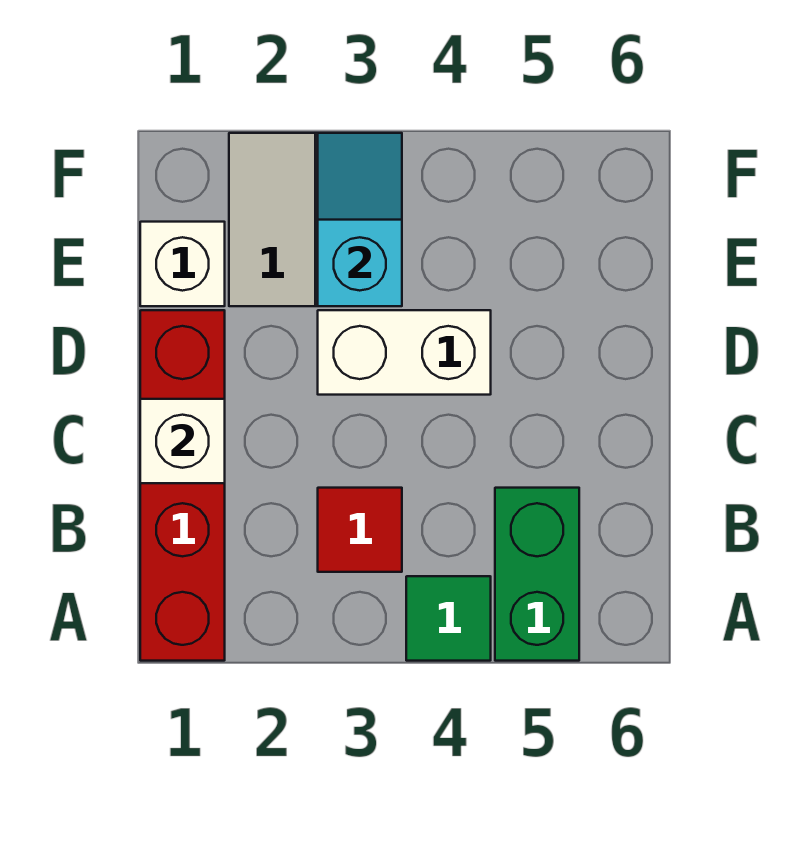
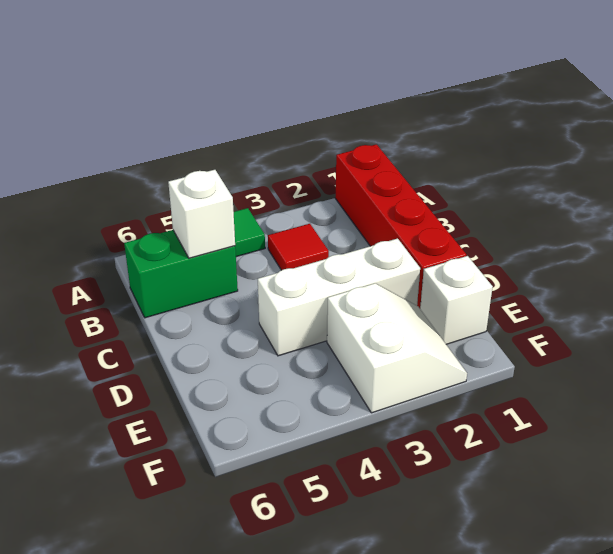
green 1x2 brick [495,488,579,661] -> green 1x2 brick turned to [124,230,238,318]
white 1x1 brick [140,399,225,483] -> white 1x1 brick moved to [168,170,235,258]
white 1x2 brick [318,310,491,395] -> white 1x3 brick [258,238,420,356]
cyan 1x2 slope [318,133,402,306] -> none

